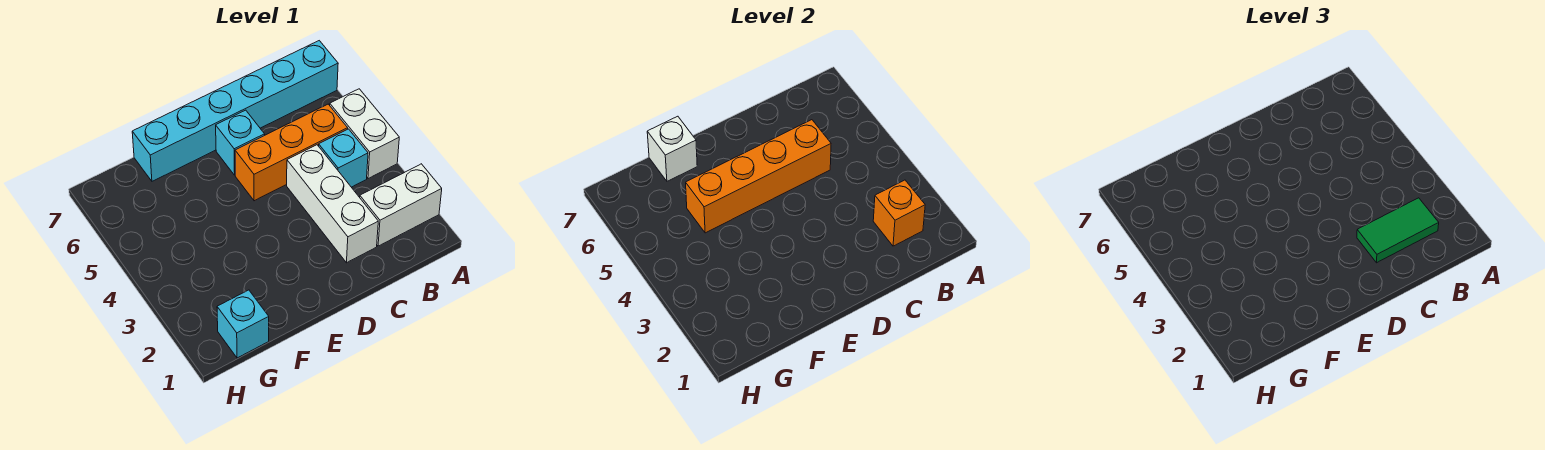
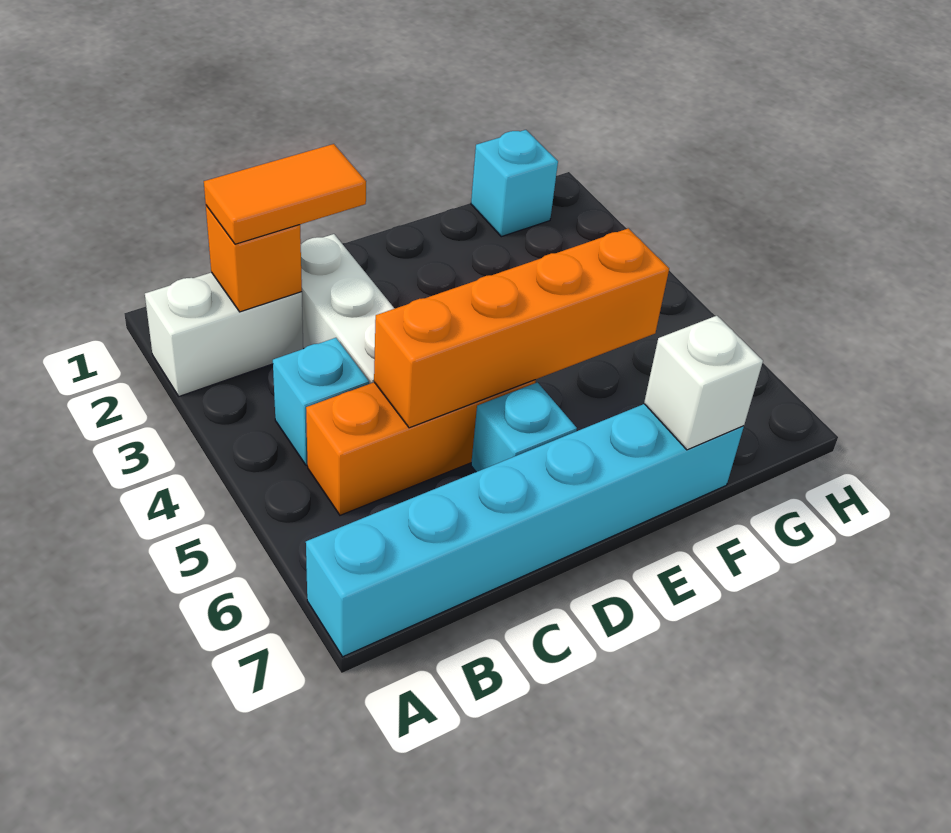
white 1x2 brick [330,89,399,179] -> none
green 1x2 tile [1357,198,1439,263] -> orange 1x2 tile [204,144,366,244]

